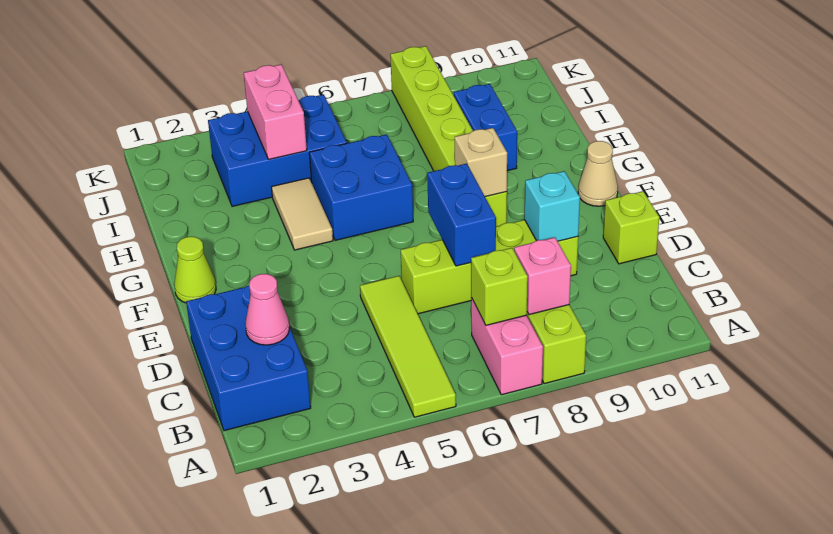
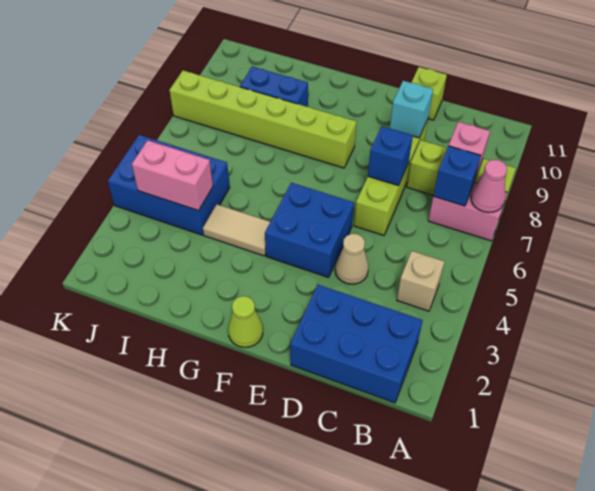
lime 1x4 tile [360,276,456,417] -> none
lime 1x1 brick [471,248,528,325] -> blue 1x1 brick [433,146,481,206]
pink 1x1 cone [245,274,290,345] -> pink 1x1 cone moved to [471,160,507,213]
blue 1x2 brick [427,164,496,266] -> blue 1x1 brick [368,126,413,186]
tan 1x1 brick [454,128,507,197] -> tan 1x1 brick moved to [397,251,444,311]
tan 1x1 cone [578,141,618,206] -> tan 1x1 cone moved to [335,234,369,284]
blue 2x2 brick [309,134,413,240] -> blue 2x2 brick moved to [265,183,354,278]
blue 2x3 brick [208,94,347,206] -> blue 2x3 brick turned to [108,135,230,235]

